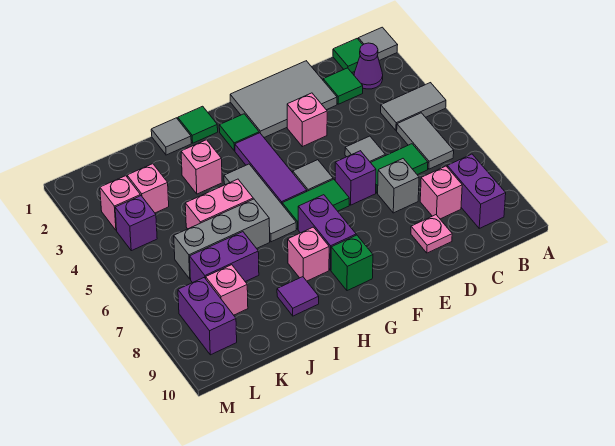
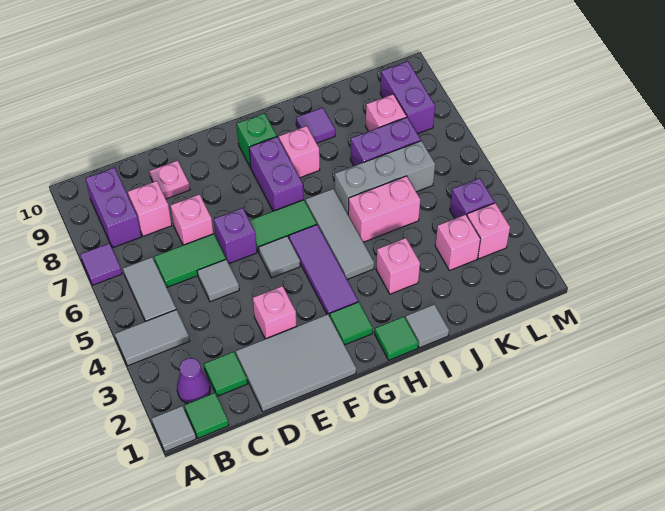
none -> purple 1x1 tile [80,243,122,285]
grey 1x1 brick [378,159,419,213] -> pink 1x1 brick [170,194,213,245]

